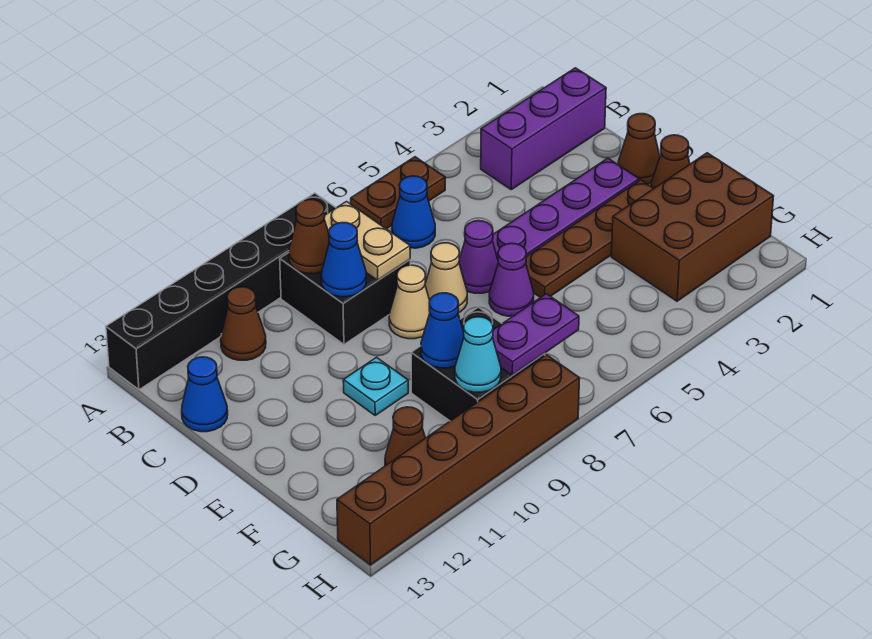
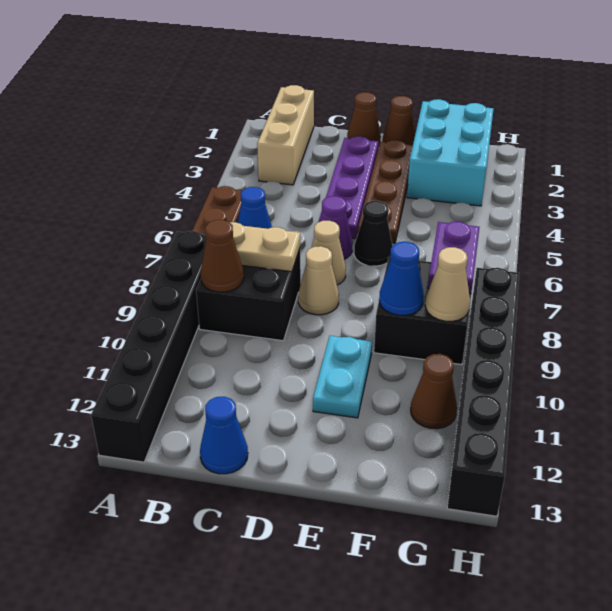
purple 1x3 brick [481,68,606,189] -> tan 1x3 brick [257,85,314,185]
brown 1x1 cone [221,287,266,360] -> none
blue 1x1 cone [321,222,366,297] -> none
purple 1x1 cone [489,243,534,316] -> black 1x1 cone [354,201,393,266]
cyan 1x1 plate [343,357,408,415] -> cyan 1x2 plate [313,336,372,418]
brown 2x3 brick [611,153,774,301] -> cyan 2x3 brick [407,99,494,206]
cyan 1x1 cone [455,317,501,392] -> tan 1x1 cone [425,247,470,321]
brown 1x6 brick [337,355,580,565] -> black 1x6 brick [447,268,519,516]

